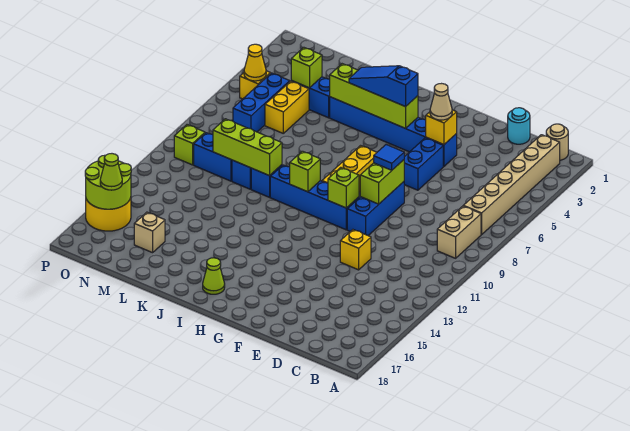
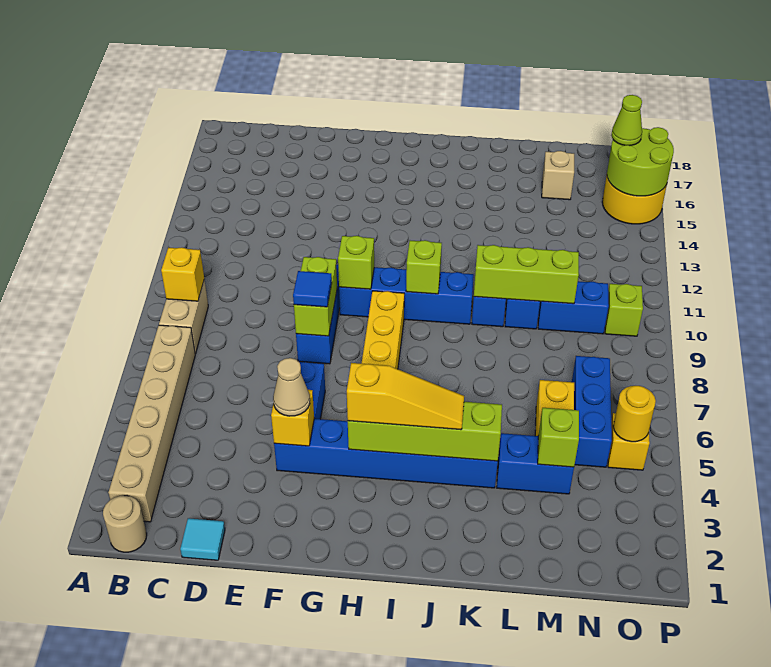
cyan 1x1 round brick [508,108,530,144] -> cyan 1x1 tile [180,518,225,560]
yellow 1x1 brick [340,230,371,270] -> yellow 1x1 brick moved to [161,247,204,301]
blue 1x3 slope [349,66,418,107] -> yellow 1x3 slope [347,363,464,430]
lime 1x1 cone [203,258,225,294] -> none
yellow 1x1 cone [244,44,266,81] -> yellow 1x1 round brick [613,386,656,442]

